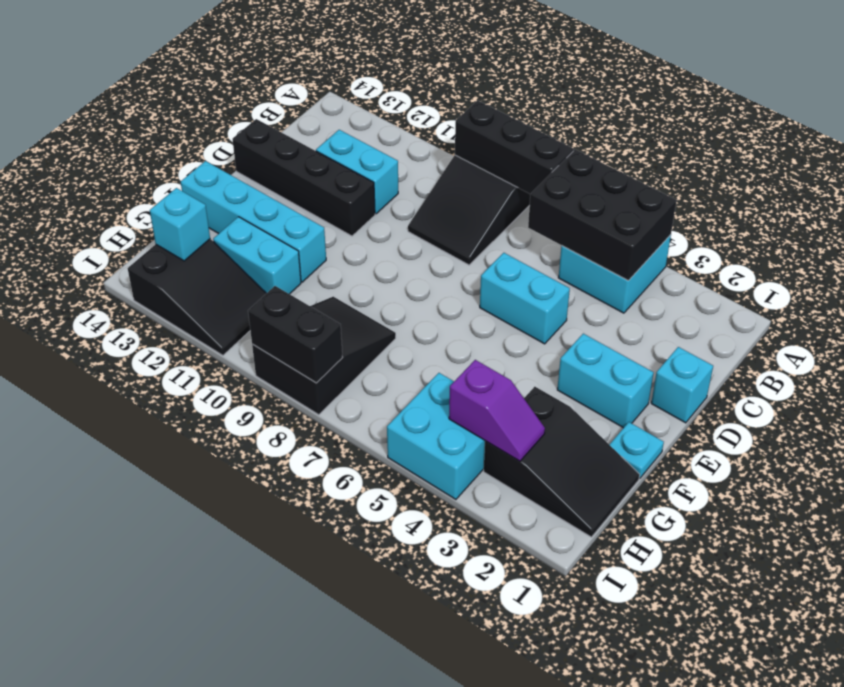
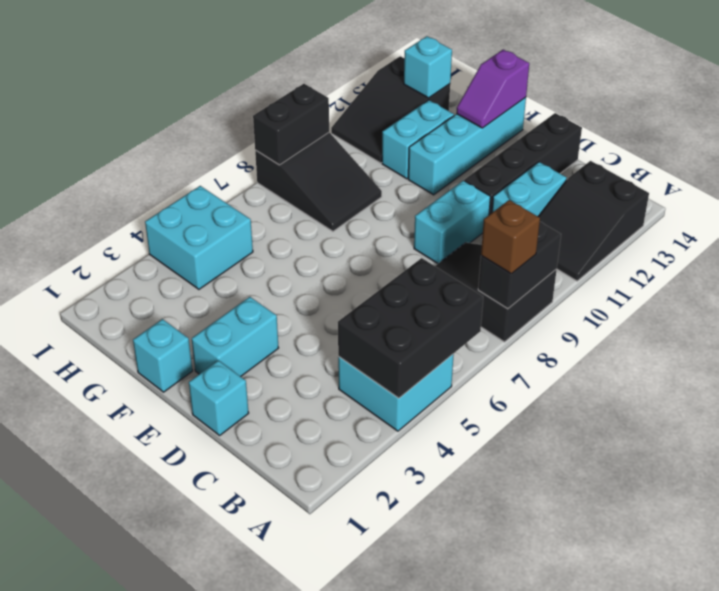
black 1x3 brick [455,101,573,194] -> black 1x2 brick [478,222,561,309]
none -> brown 1x1 brick [481,200,540,274]
cyan 1x2 brick [480,253,570,344] -> cyan 1x2 brick moved to [414,180,490,264]
cyan 1x1 plate [609,422,664,478] -> cyan 1x1 brick [133,319,192,392]
black 2x3 slope [484,387,640,537] -> black 2x3 slope moved to [538,161,649,281]
purple 1x2 slope [449,360,545,461] -> purple 1x2 slope moved to [456,50,529,128]

